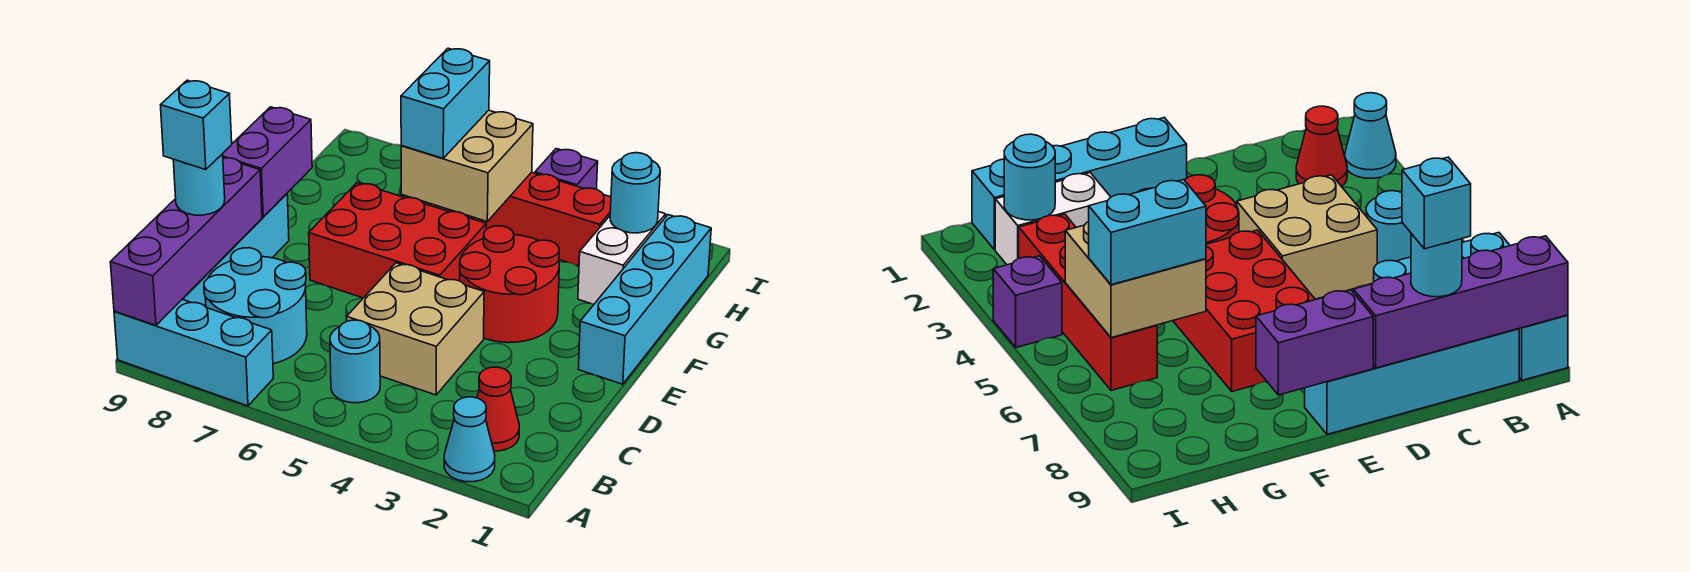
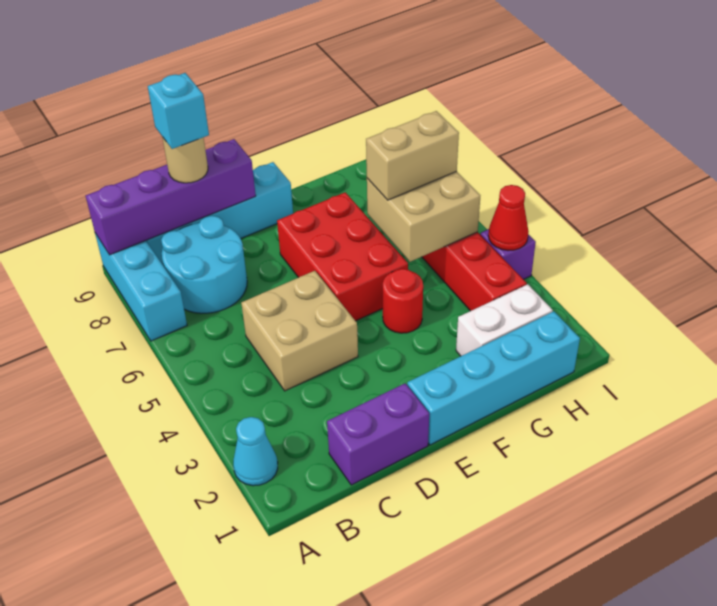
red 1x1 cone [477,367,519,451] -> red 1x1 cone moved to [488,185,529,251]
cyan 1x1 round brick [330,320,380,403] -> none
cyan 1x1 round brick [173,154,225,215] -> tan 1x1 round brick [162,137,208,183]
red 2x2 round brick [460,226,559,343] -> red 1x1 round brick [383,269,423,333]
purple 1x2 brick [223,107,312,217] -> purple 1x2 brick moved to [327,383,429,485]
cyan 1x2 brick [401,48,490,158] -> tan 1x2 brick [366,111,459,200]
cyan 1x1 round brick [610,153,660,233] -> none

